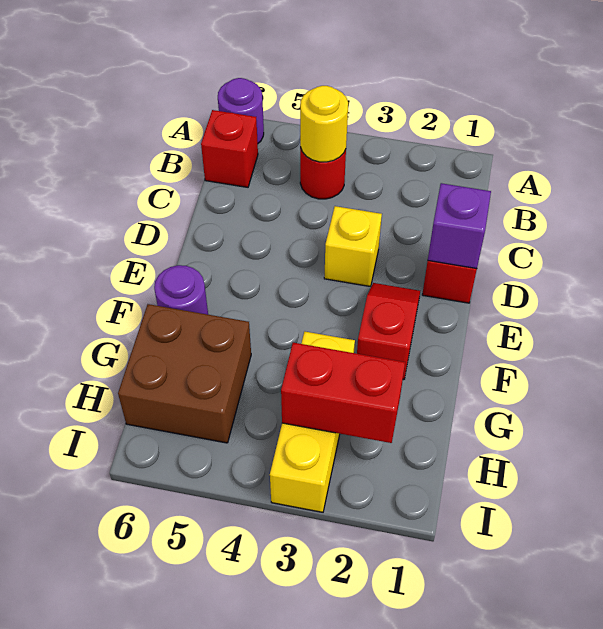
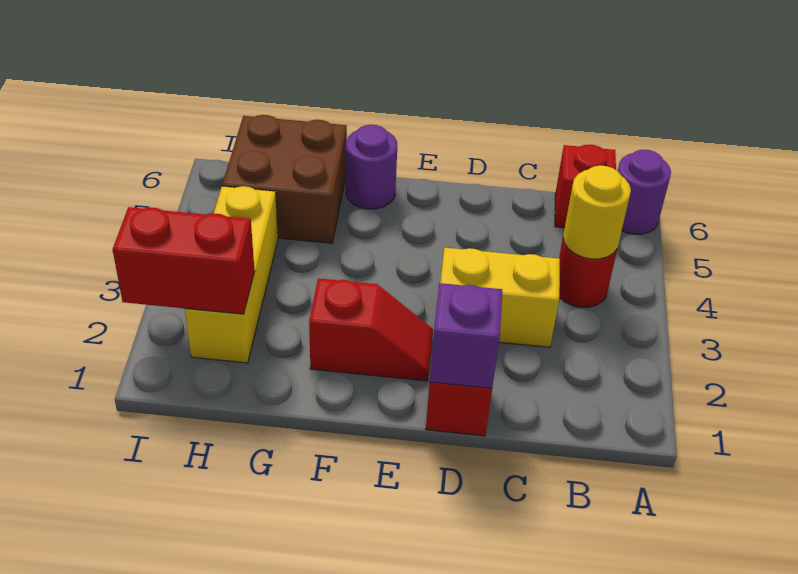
yellow 1x1 brick [324,206,382,287] -> yellow 1x2 brick [440,248,560,347]
yellow 1x3 brick [270,332,355,512] -> yellow 1x3 brick turned to [185,186,278,363]
red 1x2 brick [281,343,405,443] -> red 1x2 brick turned to [113,207,255,314]

